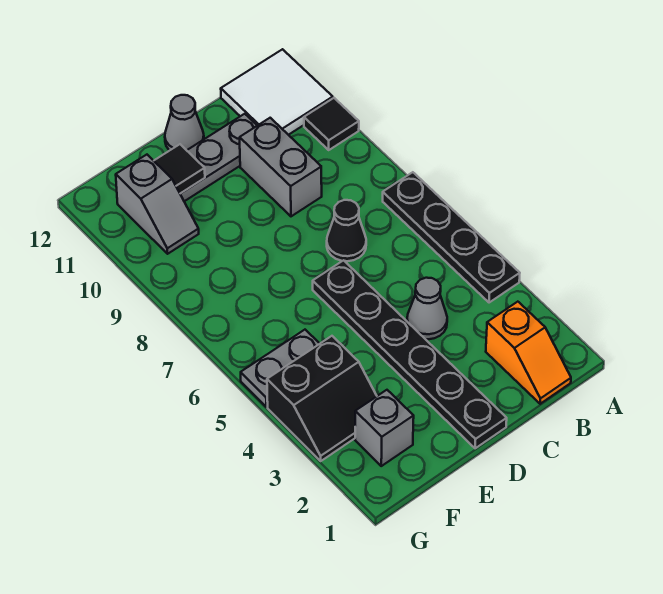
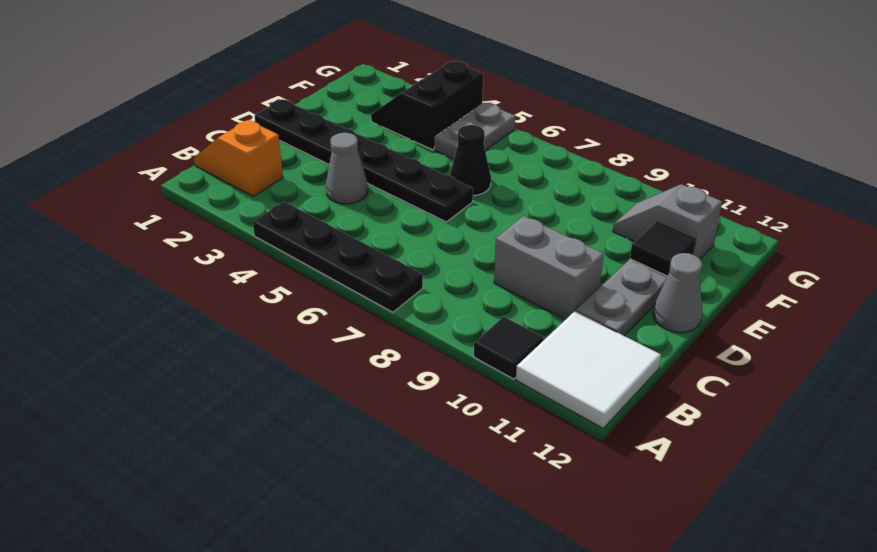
black 1x1 cone [327,200,366,261] -> black 1x1 cone moved to [450,125,491,196]
grey 1x1 brick [355,390,414,466] -> none

